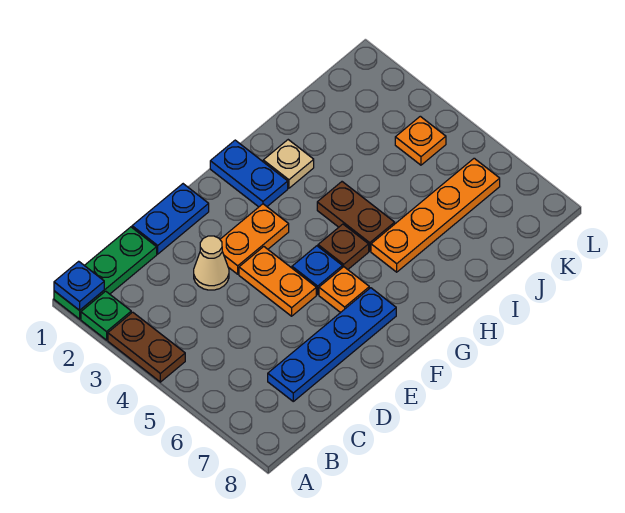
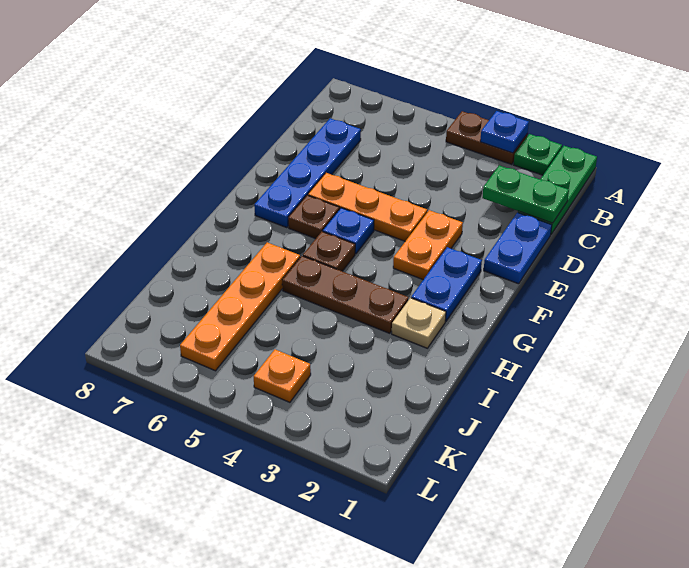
blue 1x1 plate [54,261,104,310] -> blue 1x1 plate moved to [480,111,529,153]
none -> green 1x2 plate [482,165,569,223]
tan 1x1 cone [194,236,229,290] -> none
orange 1x2 plate [239,247,316,316] -> orange 1x3 plate [308,173,427,241]
orange 1x1 plate [319,267,369,313] -> brown 1x1 plate [288,195,339,239]
blue 1x2 plate [210,140,288,207] -> blue 1x2 plate turned to [411,247,482,321]
brown 1x2 plate [317,182,395,251] -> brown 1x3 plate [282,256,409,333]

